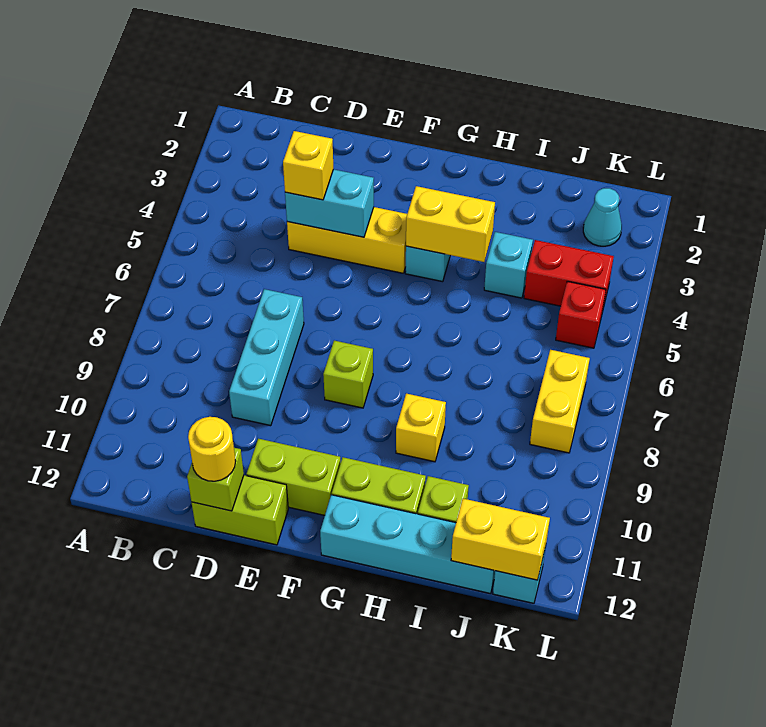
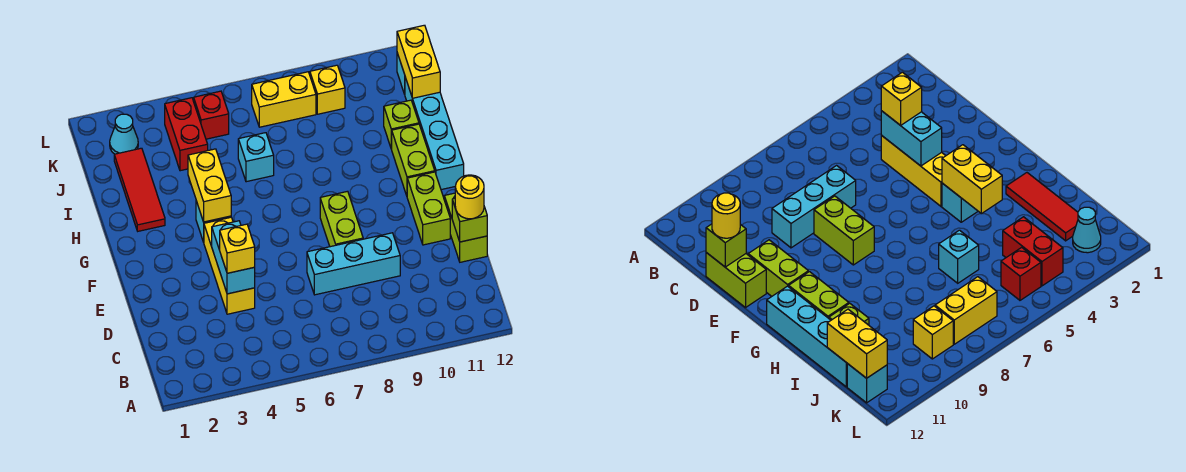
lime 1x1 brick [323,341,373,408] -> lime 1x2 brick [320,191,363,247]
none -> red 1x3 tile [114,148,165,231]
yellow 1x1 brick [396,394,446,462] -> yellow 1x1 brick moved to [310,65,345,114]
cyan 1x1 brick [484,232,533,298] -> cyan 1x1 brick moved to [238,133,274,182]

